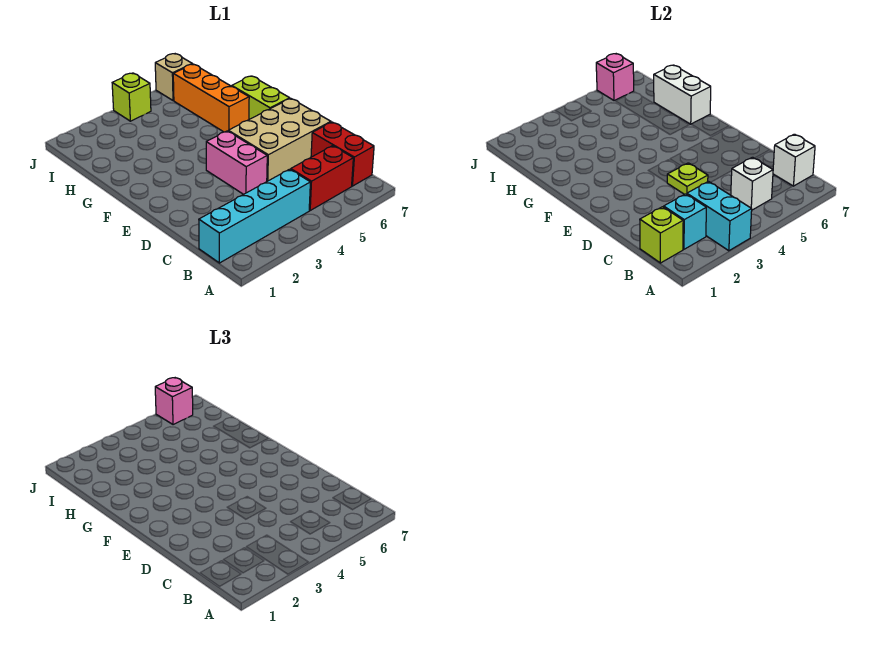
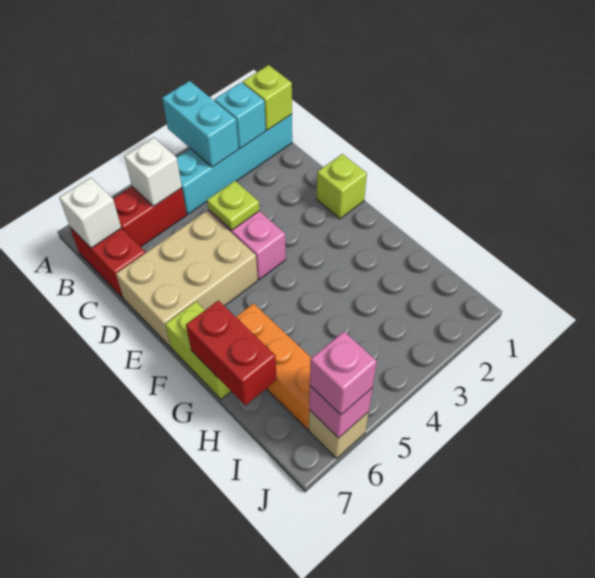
white 1x2 brick [654,65,711,124] -> red 1x2 brick [186,300,277,405]
lime 1x1 brick [112,73,151,121] -> lime 1x1 brick moved to [317,154,367,219]

